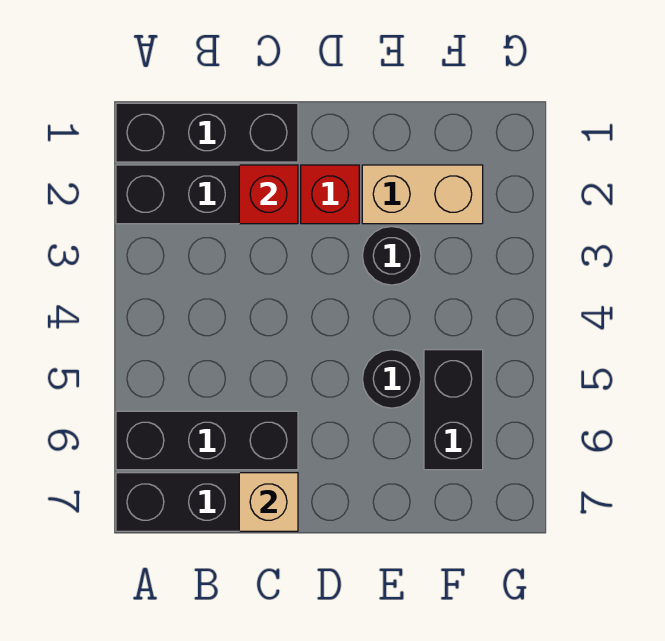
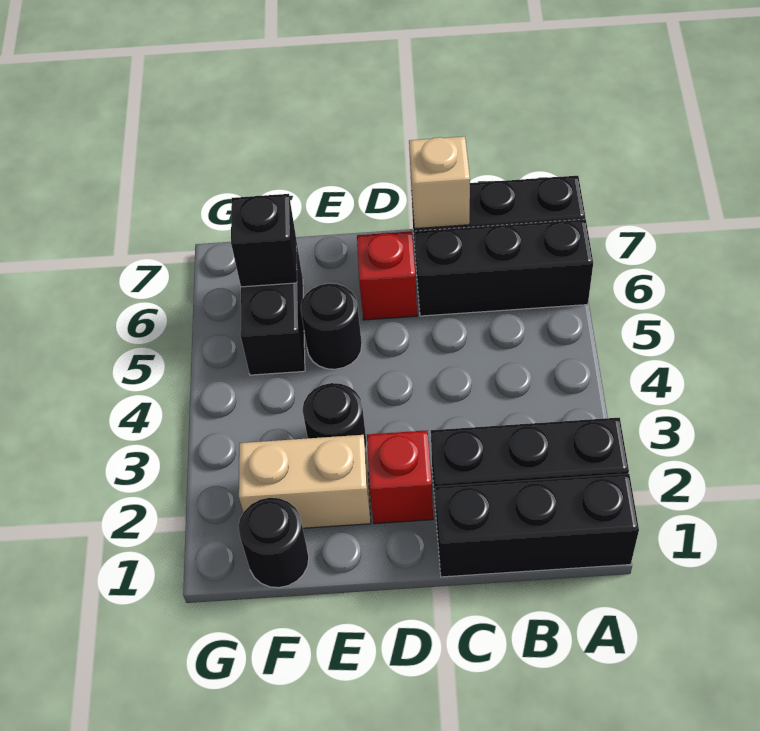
red 1x1 brick [239,165,298,224] -> red 1x1 brick moved to [357,231,417,320]
none -> black 1x1 round brick [238,498,309,588]
none -> black 1x1 brick [231,194,297,287]

